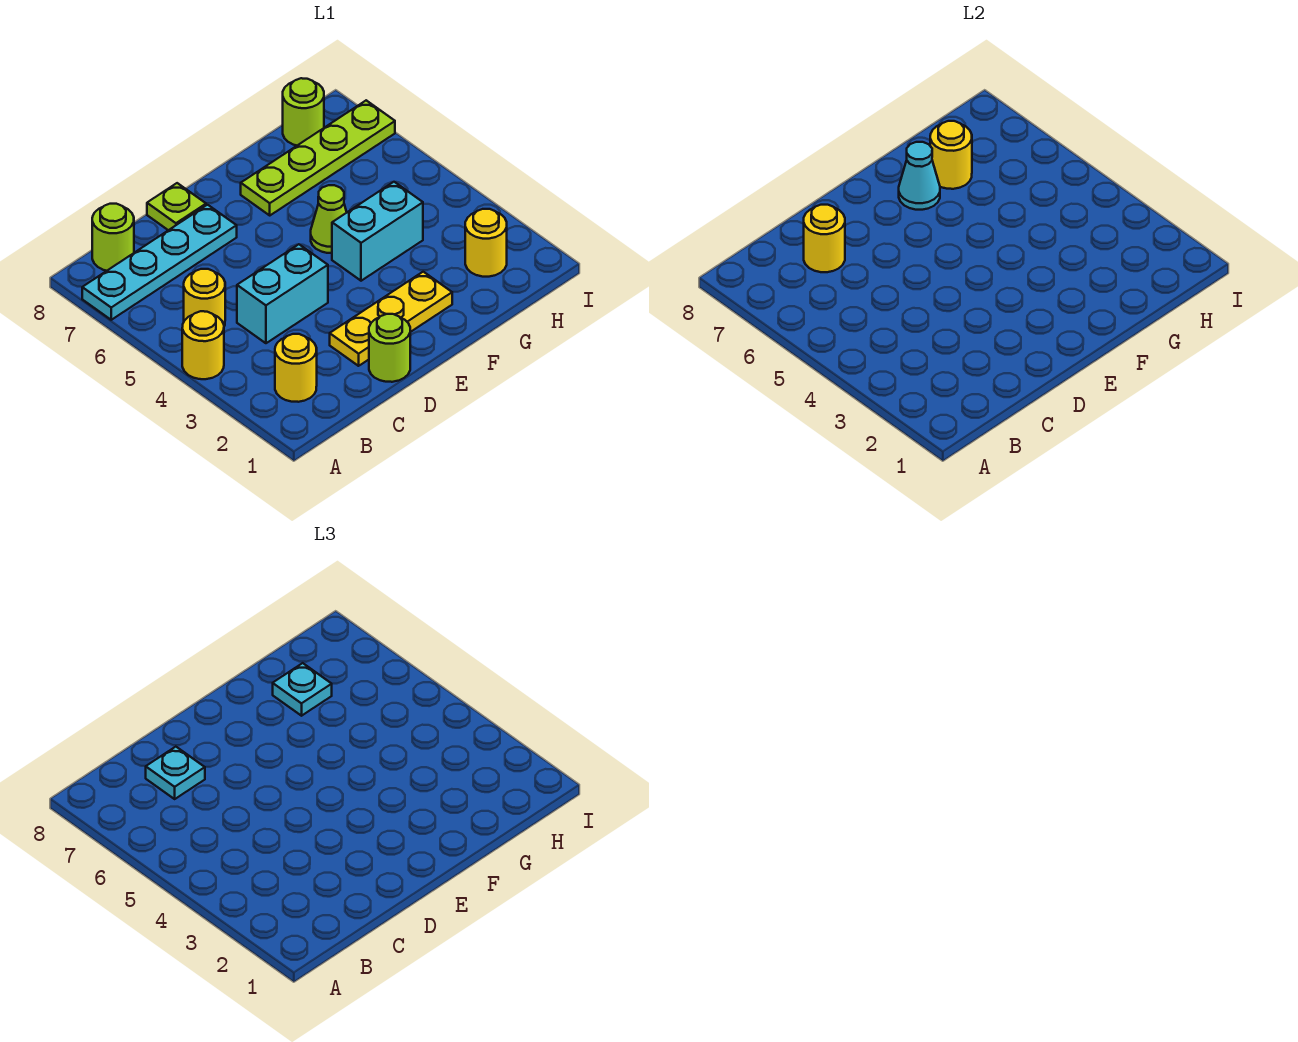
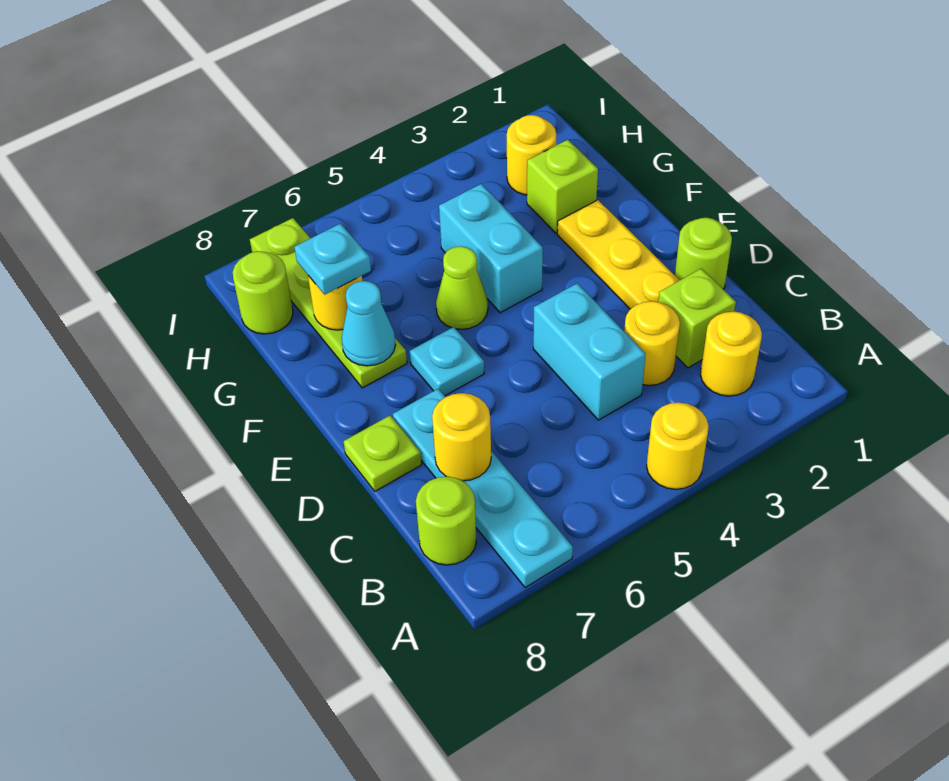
yellow 1x1 round brick [184,269,225,326] -> yellow 1x1 round brick moved to [624,301,680,385]
none -> lime 1x1 brick [658,268,736,368]
cyan 1x1 plate [146,747,205,799] -> cyan 1x1 plate moved to [410,327,484,396]
none -> lime 1x1 brick [527,140,598,233]

